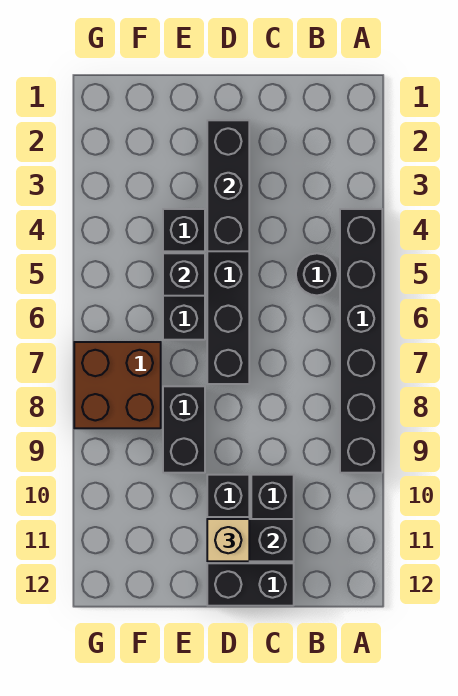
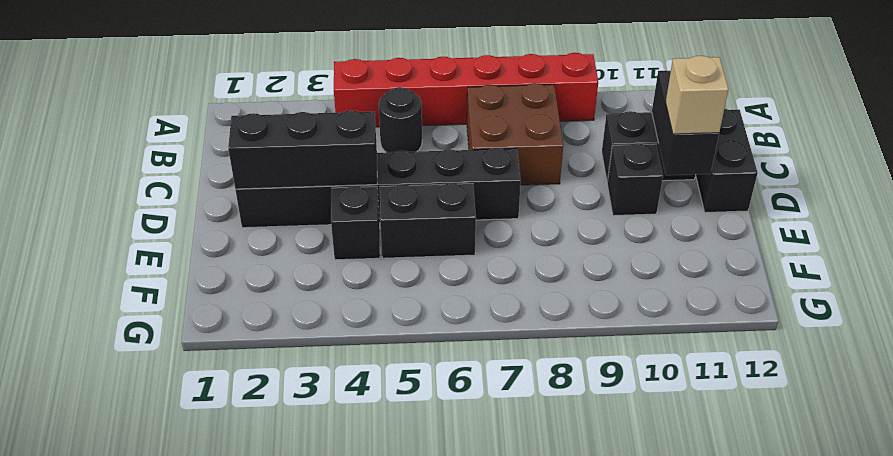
black 1x6 brick [340,209,382,473] -> red 1x6 brick [334,53,598,127]
black 1x1 brick [163,253,205,296] -> none
black 1x2 brick [163,386,205,473] -> none
brown 2x2 brick [74,342,161,428] -> brown 2x2 brick moved to [467,83,563,185]

